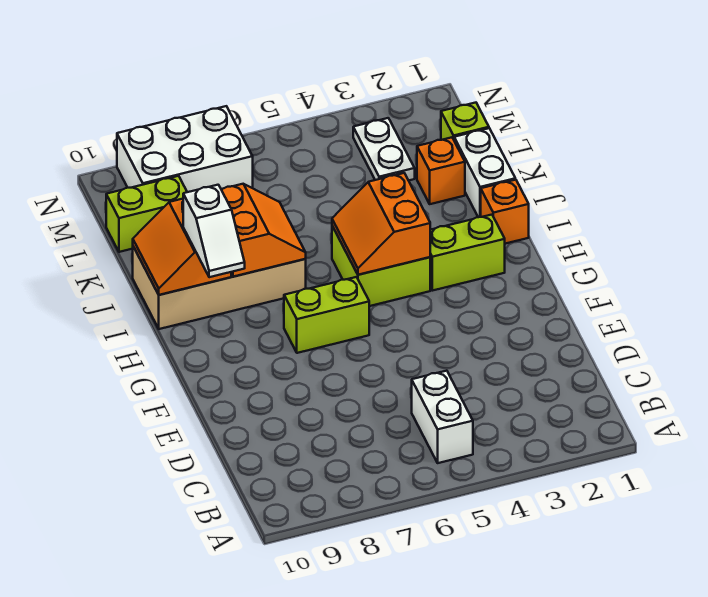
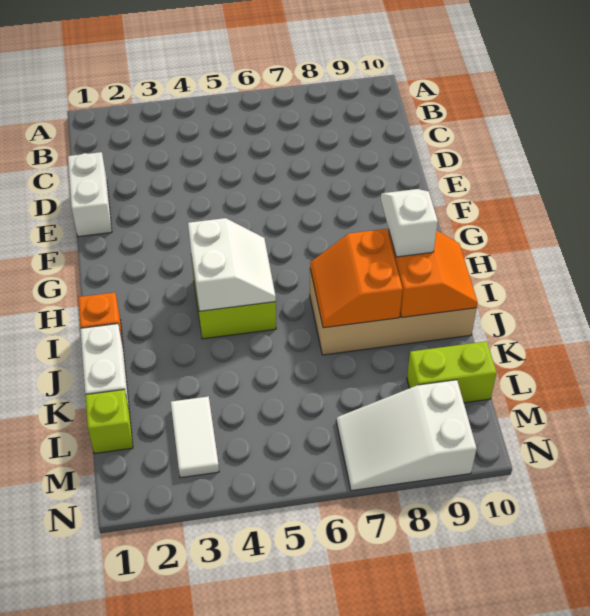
white 1x2 brick [412,371,473,463] -> white 1x2 brick moved to [68,152,112,237]
lime 1x2 brick [284,277,369,353] -> none
lime 1x2 brick [430,215,505,291] -> none
orange 2x2 slope [332,173,430,275] -> white 2x2 slope [188,218,276,311]
orange 1x1 brick [417,137,465,204] -> none
white 1x2 plate [353,118,415,181] -> white 1x2 tile [171,396,219,478]
white 2x3 brick [117,106,253,192] -> white 2x3 slope [336,380,477,491]

